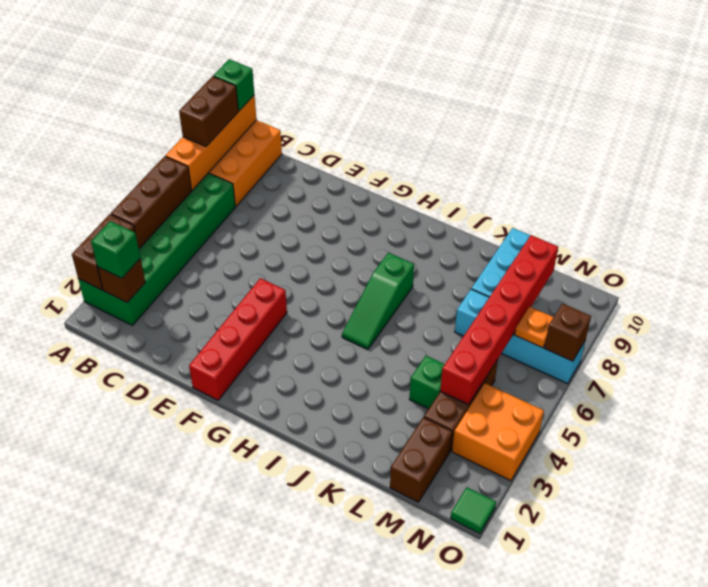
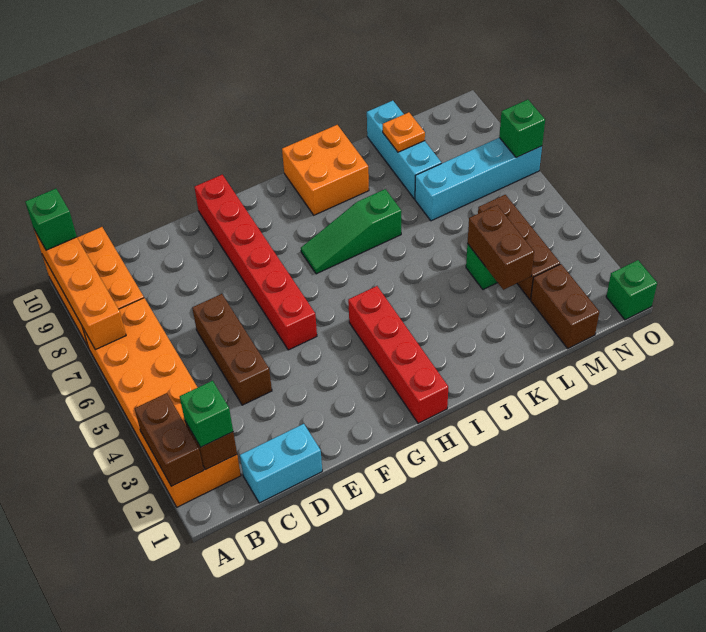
green 2x6 brick [78,173,235,325] -> orange 2x6 brick [82,298,241,507]
brown 1x3 brick [111,156,192,248] -> brown 1x3 brick moved to [192,294,272,405]
brown 1x2 brick [179,76,238,147] -> brown 1x2 brick moved to [467,205,534,290]
none -> cyan 1x2 brick [240,424,322,503]
red 1x4 brick [189,278,287,400] -> red 1x4 brick moved to [348,286,448,423]
green 1x3 slope [342,253,414,349] -> green 1x3 slope turned to [301,189,401,274]
red 1x6 brick [440,235,558,405] -> red 1x6 brick moved to [194,175,317,350]
orange 2x2 brick [452,383,544,481] -> orange 2x2 brick moved to [282,125,369,215]
orange 1x1 plate [515,307,554,348] -> orange 1x1 plate moved to [383,112,425,152]
green 1x1 tile [451,487,496,534] -> green 1x1 brick [606,260,657,320]
brown 1x1 brick [544,303,591,361] -> green 1x1 brick [499,100,545,158]

